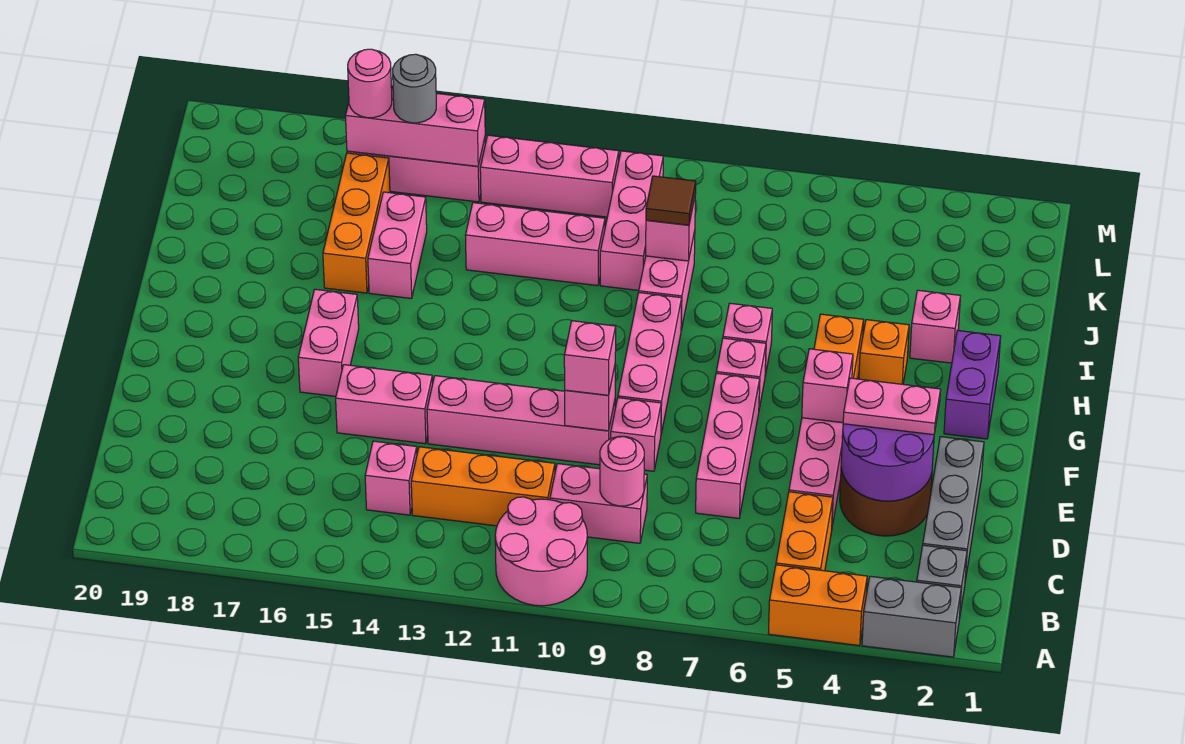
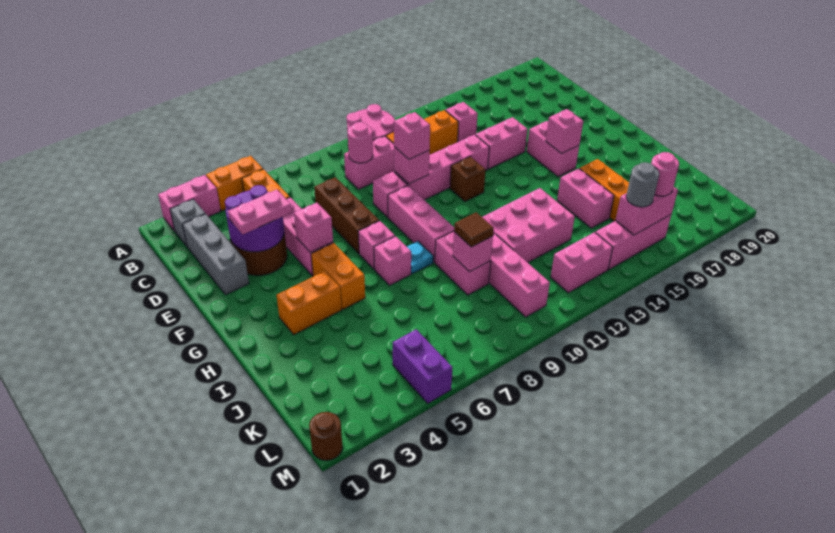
grey 1x2 brick [862,576,961,657] -> pink 1x2 brick [158,175,221,231]
pink 1x3 brick [696,373,760,518] -> brown 1x3 brick [314,177,379,253]
none -> brown 1x1 brick [450,157,486,201]
purple 1x2 brick [944,330,1001,439] -> purple 1x2 brick moved to [393,329,453,403]
orange 1x1 brick [859,320,909,384] -> orange 1x2 brick [277,271,342,335]
none -> cyan 1x1 plate [407,241,433,274]
pink 1x1 brick [910,290,960,363] -> pink 1x1 brick moved to [546,109,583,153]
pink 1x3 brick [465,203,605,286] -> pink 2x3 brick [482,188,575,263]
pink 1x3 brick [480,135,619,217] -> pink 1x2 brick [551,232,613,293]
pink 1x3 brick [346,88,485,166] -> pink 1x2 brick [615,187,678,235]
none -> brown 1x1 round brick [309,412,343,460]

